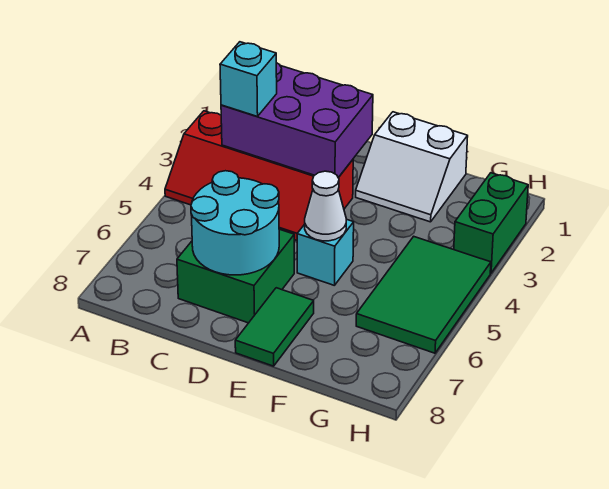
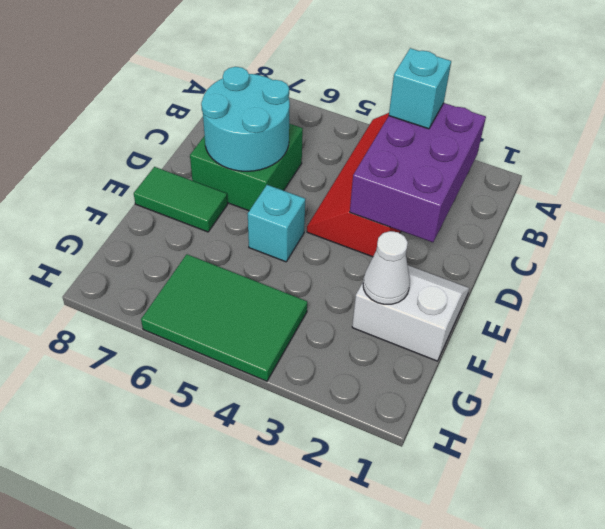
white 2x2 slope [356,112,468,222] -> white 2x2 slope turned to [352,265,469,361]
white 1x1 cone [305,171,346,241] -> white 1x1 cone moved to [363,231,410,304]
green 1x2 brick [454,173,528,273] -> none

